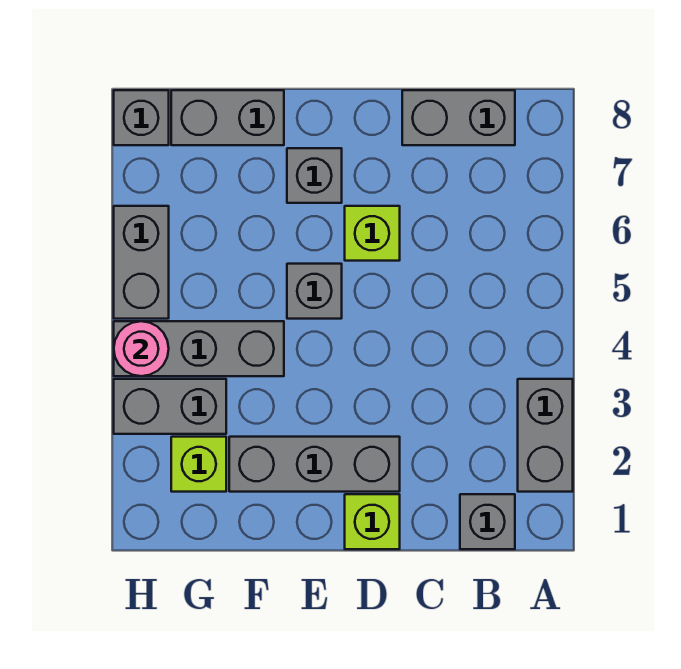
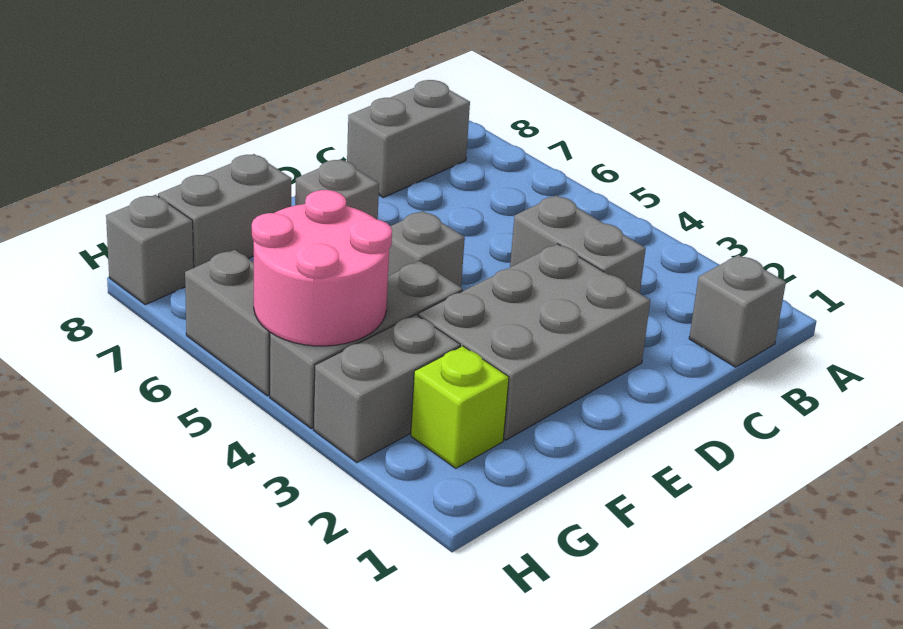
grey 1x2 brick [518,379,573,492] -> grey 1x2 brick moved to [510,195,646,293]
lime 1x1 brick [345,494,400,549] -> none
grey 1x3 brick [229,437,400,492] -> grey 2x3 brick [418,244,650,440]
lime 1x1 brick [345,206,400,261] -> none
pink 1x1 round brick [114,321,169,376] -> pink 2x2 round brick [252,190,392,346]

